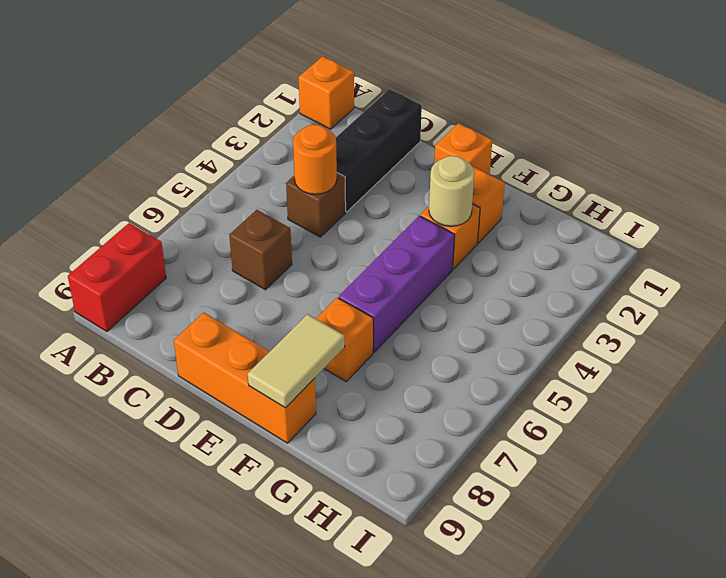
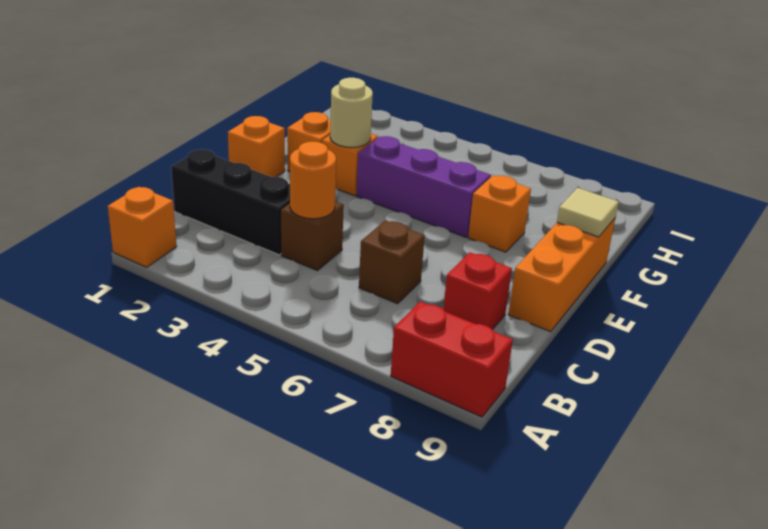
none -> red 1x1 brick [443,252,512,330]
tan 1x2 tile [248,314,345,408] -> tan 1x1 tile [557,188,619,237]

